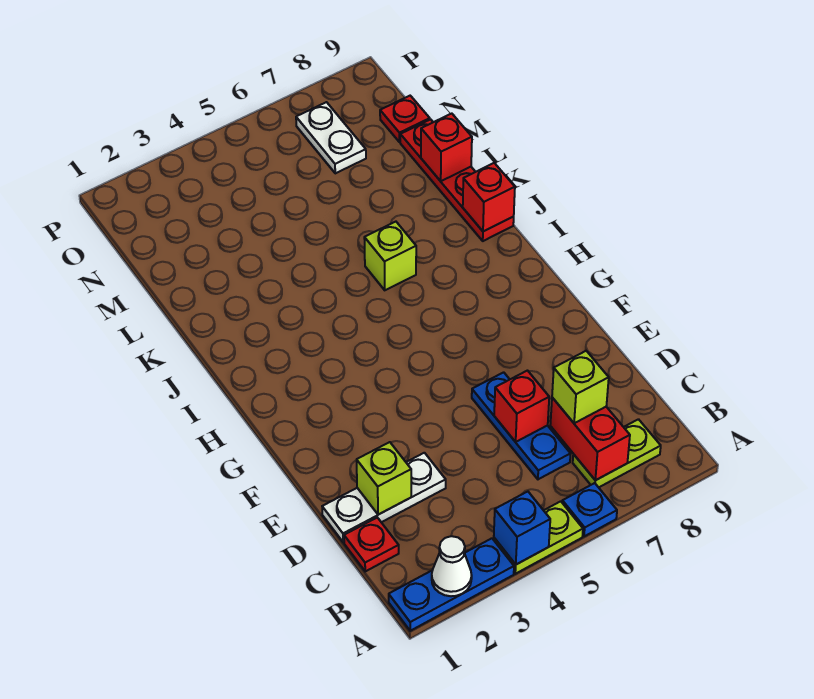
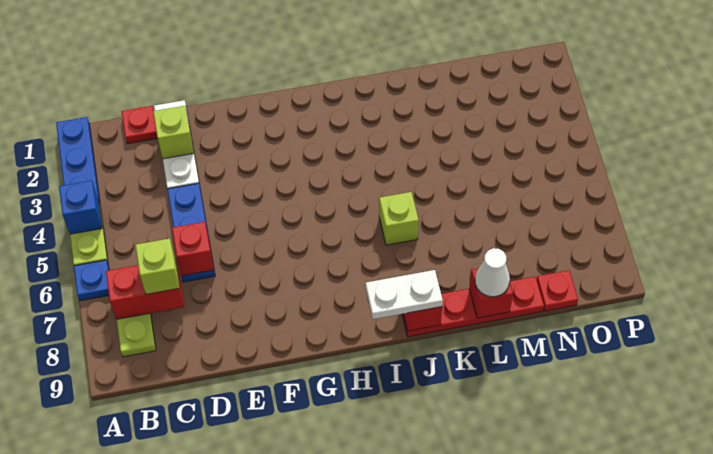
white 1x1 cone [432,536,472,596] -> white 1x1 cone moved to [475,248,510,297]
blue 1x3 plate [472,372,570,479] -> blue 1x3 plate turned to [167,183,215,282]
white 1x2 plate [296,102,366,173] -> white 1x2 plate moved to [366,270,443,319]

